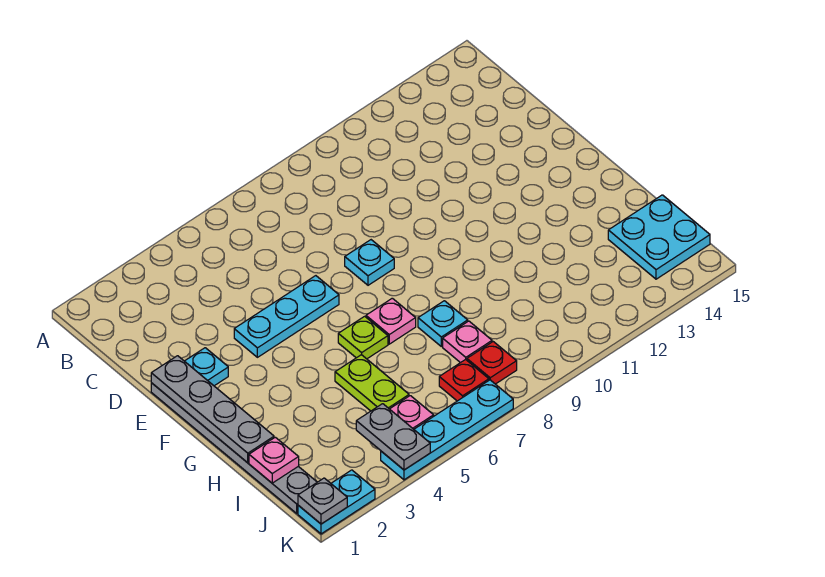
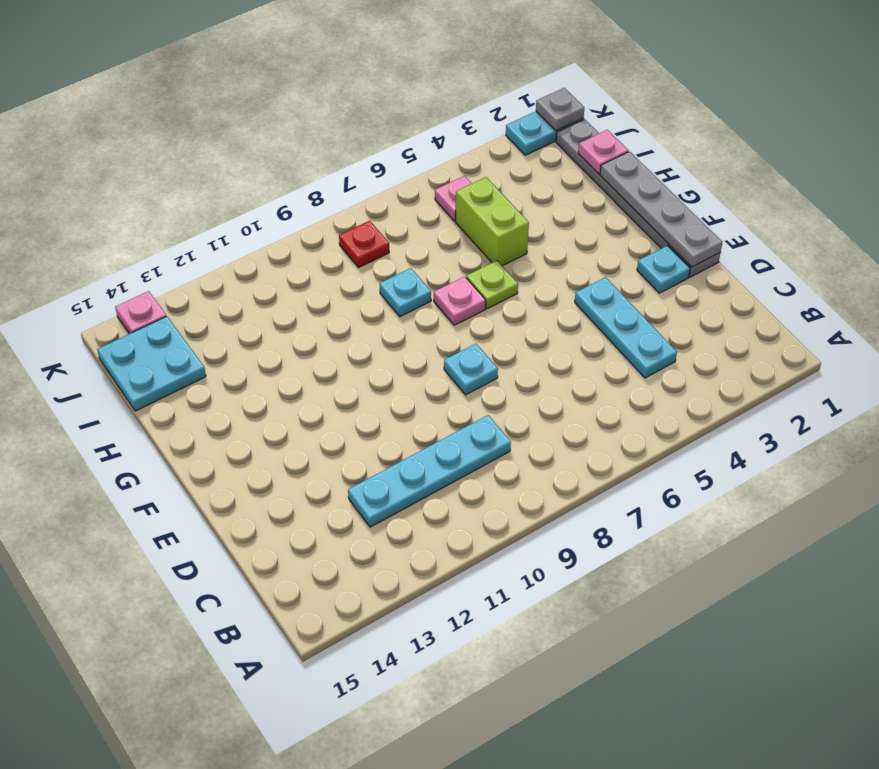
cyan 1x3 plate [234,276,339,357] -> cyan 1x3 plate turned to [575,277,677,378]
lime 1x2 plate [335,355,409,411] -> lime 1x2 brick [456,177,529,266]
pink 1x1 plate [443,321,492,363] -> pink 1x1 plate moved to [115,291,166,334]
grey 1x2 plate [356,404,430,470] -> none
red 1x1 plate [439,359,489,401] -> none
cyan 1x4 plate [381,380,513,480] -> cyan 1x4 plate moved to [348,415,511,527]

